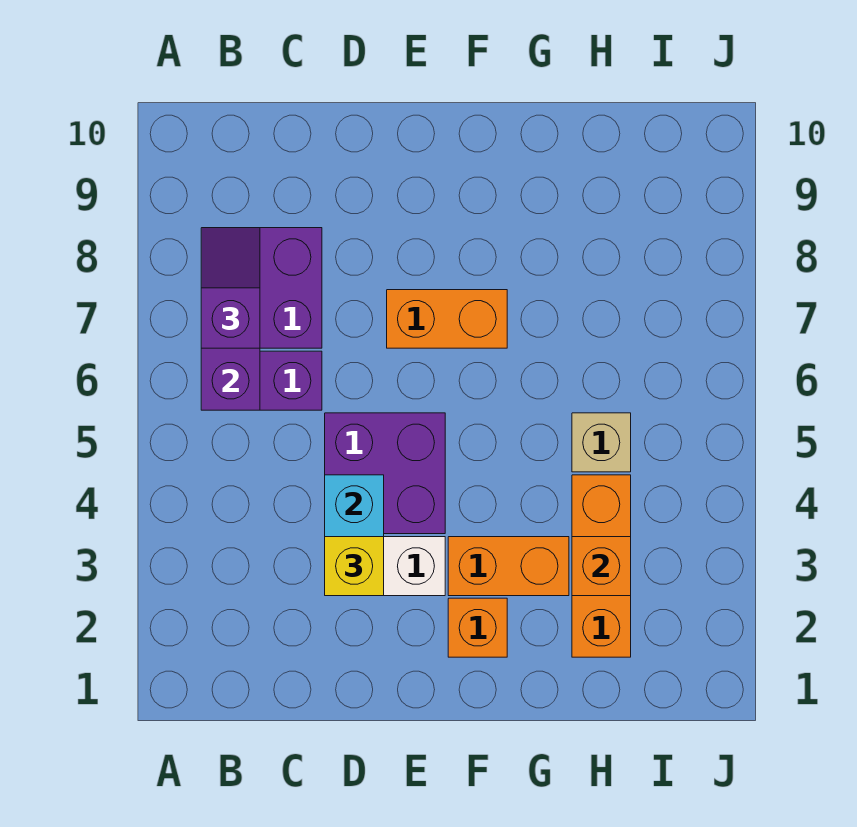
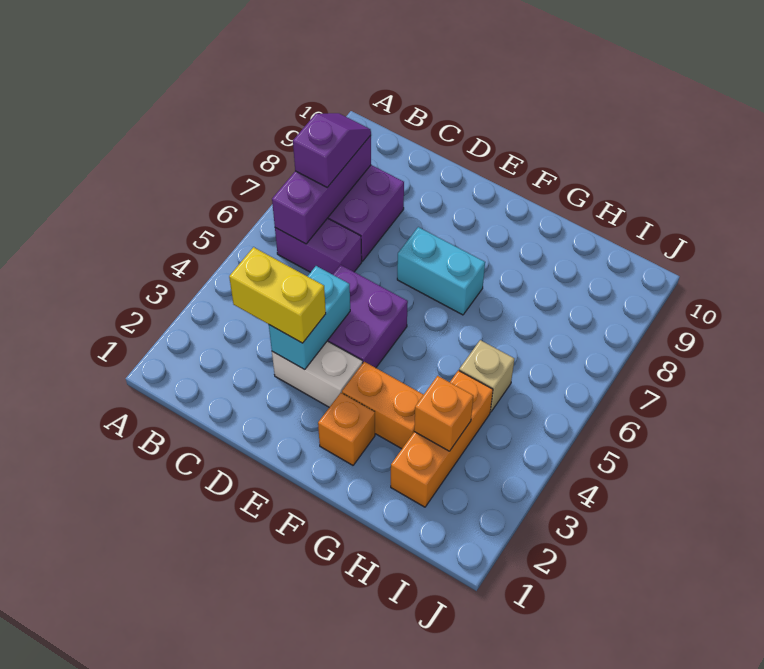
yellow 1x1 brick [325,537,384,596] -> yellow 1x2 brick [229,247,326,343]
orange 1x2 brick [387,290,507,348] -> cyan 1x2 brick [397,227,485,315]

